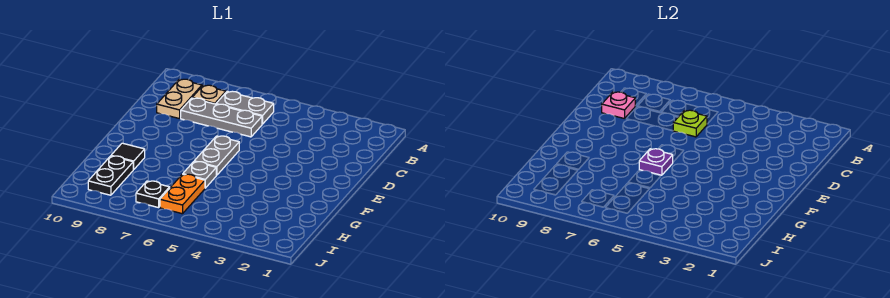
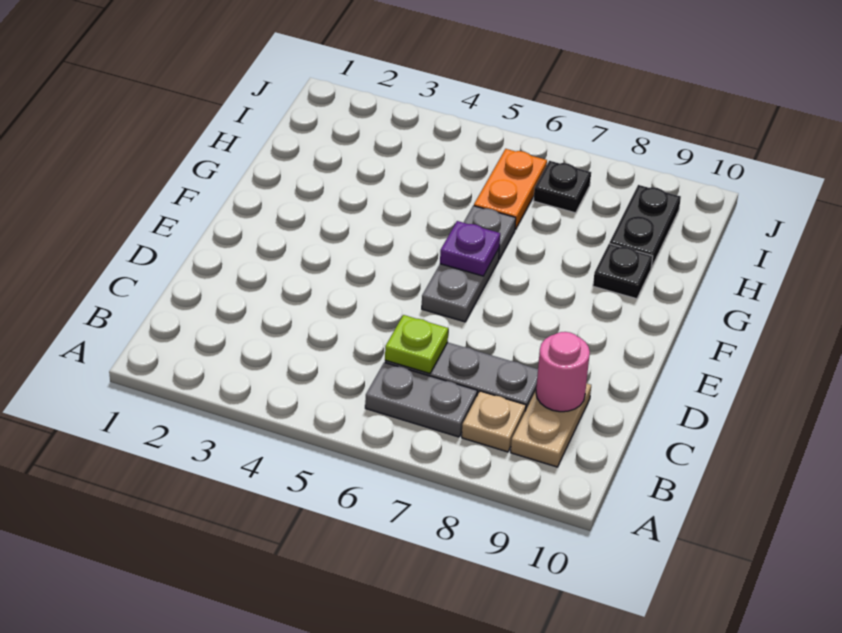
pink 1x1 plate [602,92,635,119] -> pink 1x1 round brick [536,332,590,412]
black 1x1 tile [111,143,145,169] -> black 1x1 plate [593,244,653,299]

